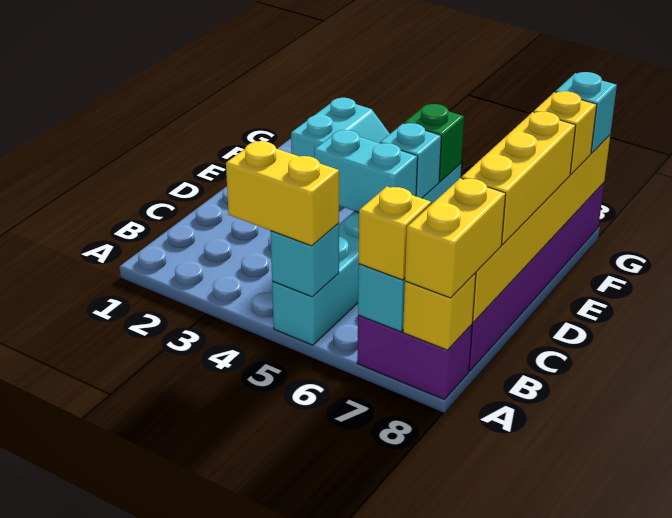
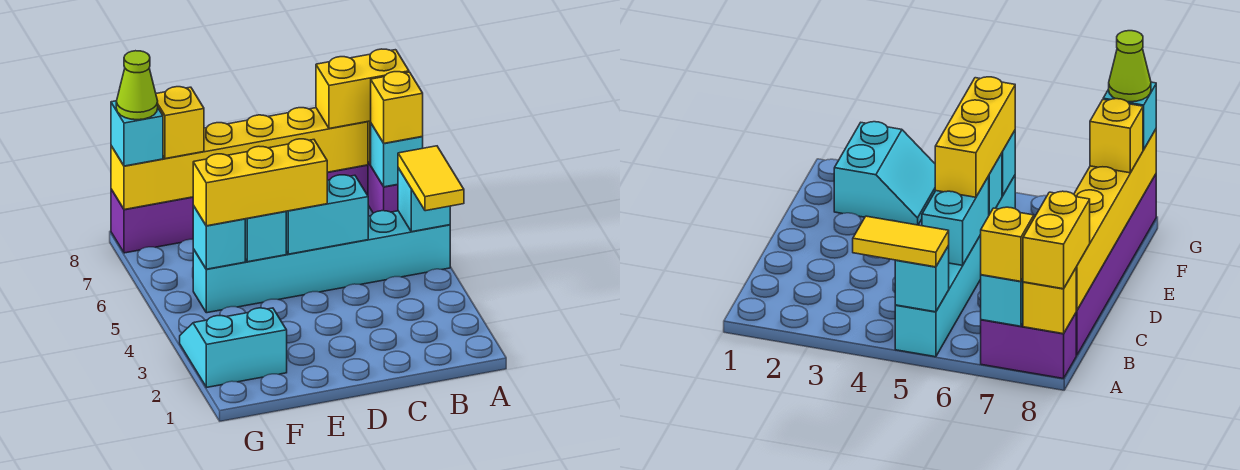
yellow 1x2 brick [226,141,339,246] -> yellow 1x2 tile [398,146,464,211]
yellow 1x3 brick [461,112,576,245] -> yellow 1x3 brick moved to [193,139,328,226]
cyan 1x2 brick [314,130,418,213] -> cyan 1x2 brick turned to [286,175,368,254]
green 1x1 brick [404,104,464,182] -> cyan 1x1 brick [193,205,245,269]
none -> lime 1x1 cone [116,51,158,120]

